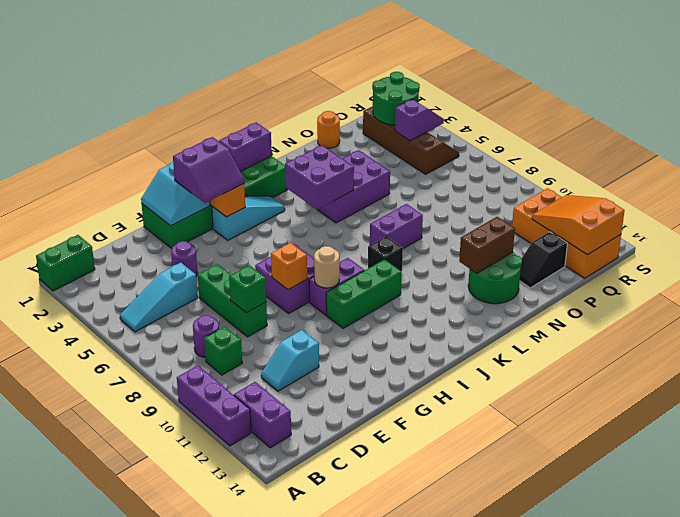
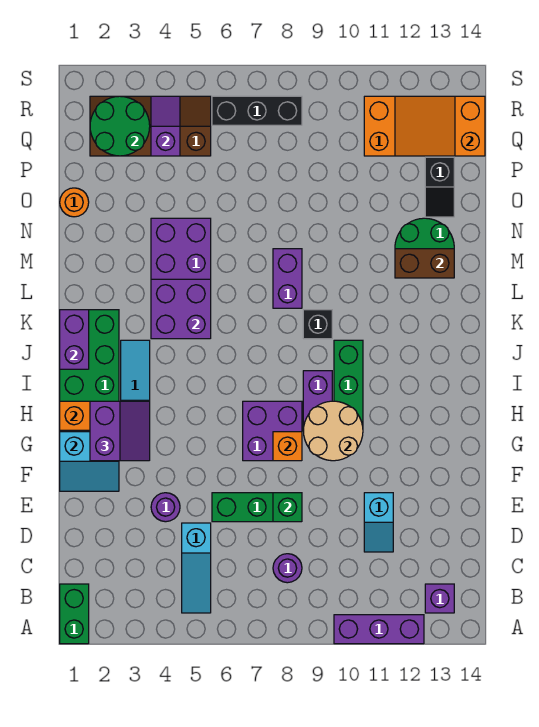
purple 1x2 brick [234,382,291,448] -> purple 1x1 brick [425,584,454,613]
green 1x1 brick [204,327,242,375] -> none
tan 1x1 round brick [314,246,339,288] -> tan 2x2 round brick [304,401,363,461]
brown 1x2 brick [459,217,515,274] -> brown 1x2 brick turned to [395,249,454,278]
none -> black 1x3 brick [212,96,302,125]

